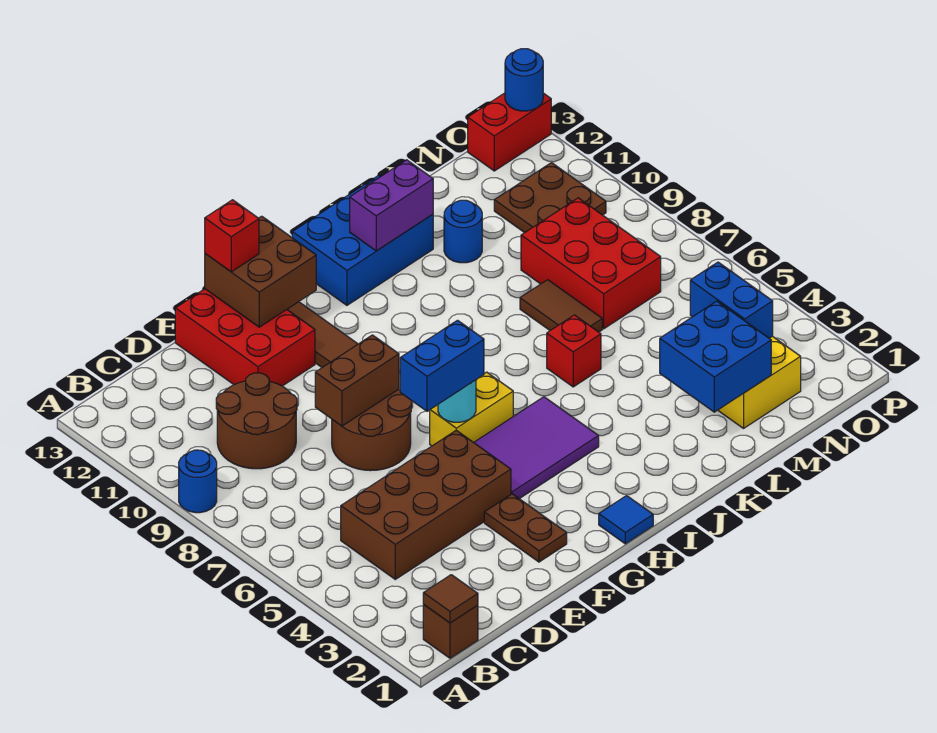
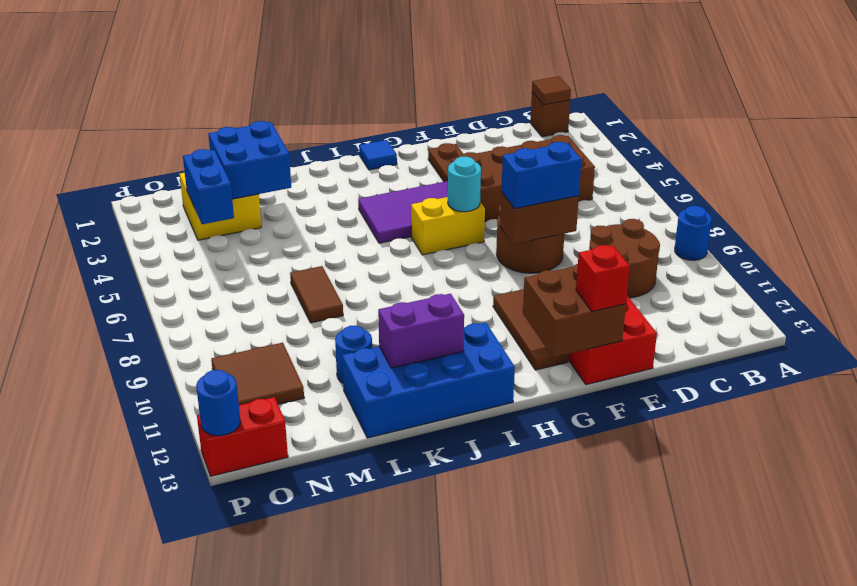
blue 1x2 brick [400,320,484,411] -> blue 1x2 brick moved to [502,142,581,209]
blue 2x3 brick [292,175,433,305] -> blue 2x4 brick [342,322,515,438]
red 1x1 brick [547,315,601,387] -> none
red 2x3 brick [521,198,661,329] -> none
brown 2x2 plate [494,163,606,233] -> brown 2x2 tile [211,343,304,405]

